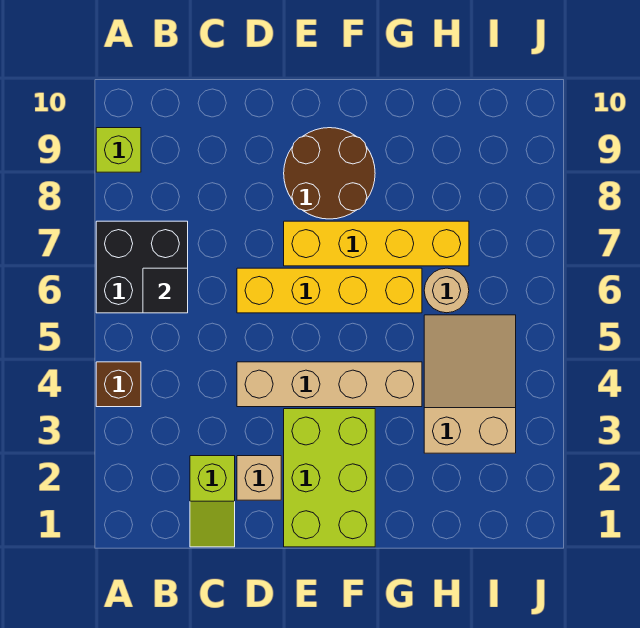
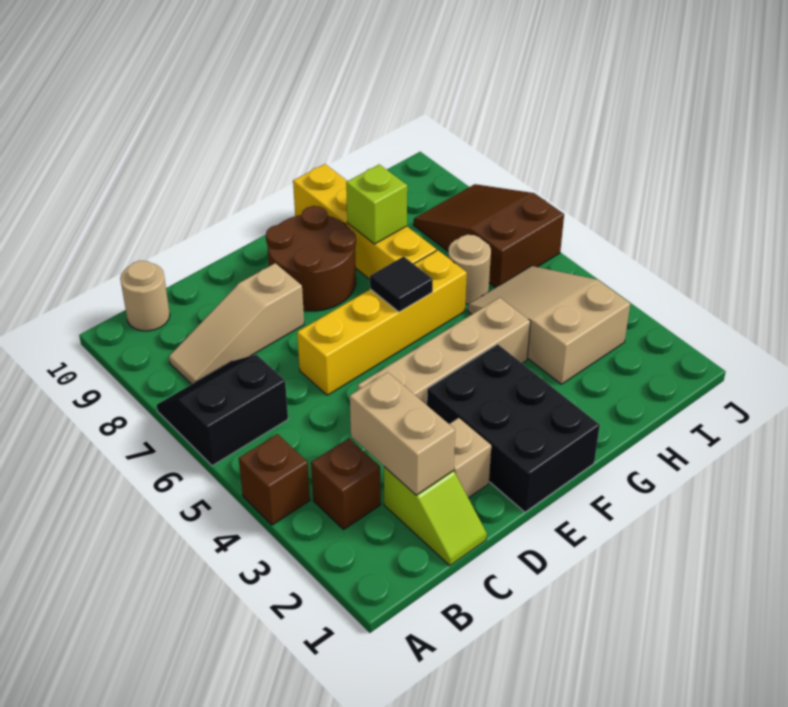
black 2x2 brick [96,221,188,313] -> black 2x2 slope [157,354,288,466]
lime 1x1 brick [96,128,141,172] -> lime 1x1 brick moved to [346,164,407,244]
none -> brown 1x1 brick [311,438,381,529]
black 1x1 tile [143,268,188,313] -> black 1x1 tile moved to [370,256,433,312]
none -> tan 1x3 slope [169,263,304,384]
none -> tan 1x1 round brick [120,261,170,331]
none -> tan 1x2 brick [350,372,455,495]
lime 2x3 brick [284,409,375,547] -> black 2x3 brick [427,344,600,512]
yellow 1x4 brick [284,221,469,266] -> yellow 1x4 brick turned to [293,164,436,279]
none -> brown 2x3 slope [414,184,564,288]

